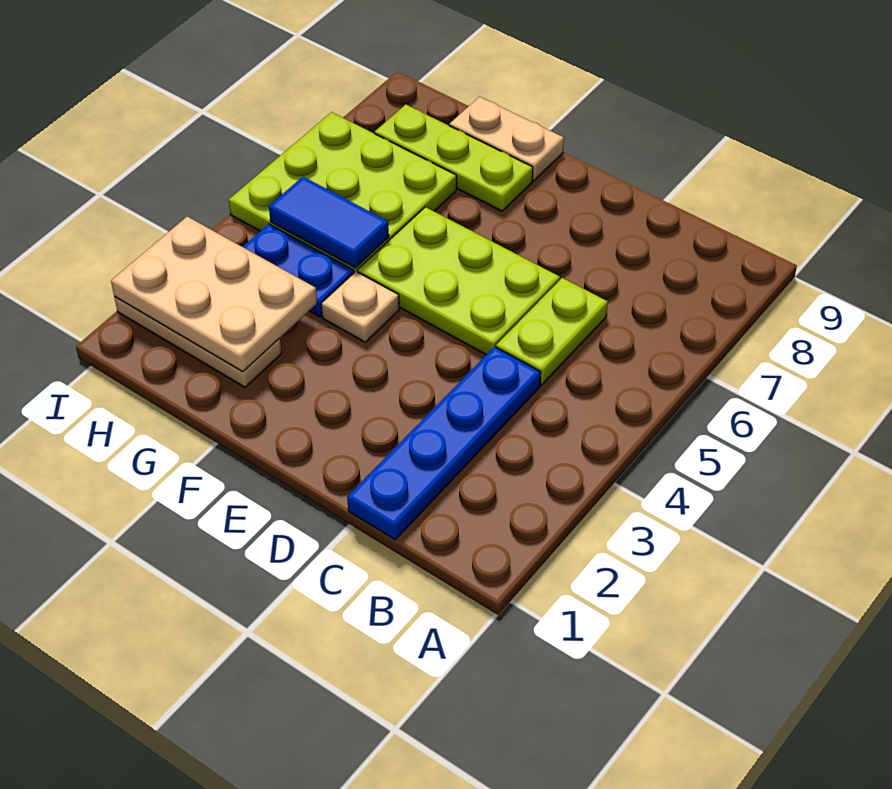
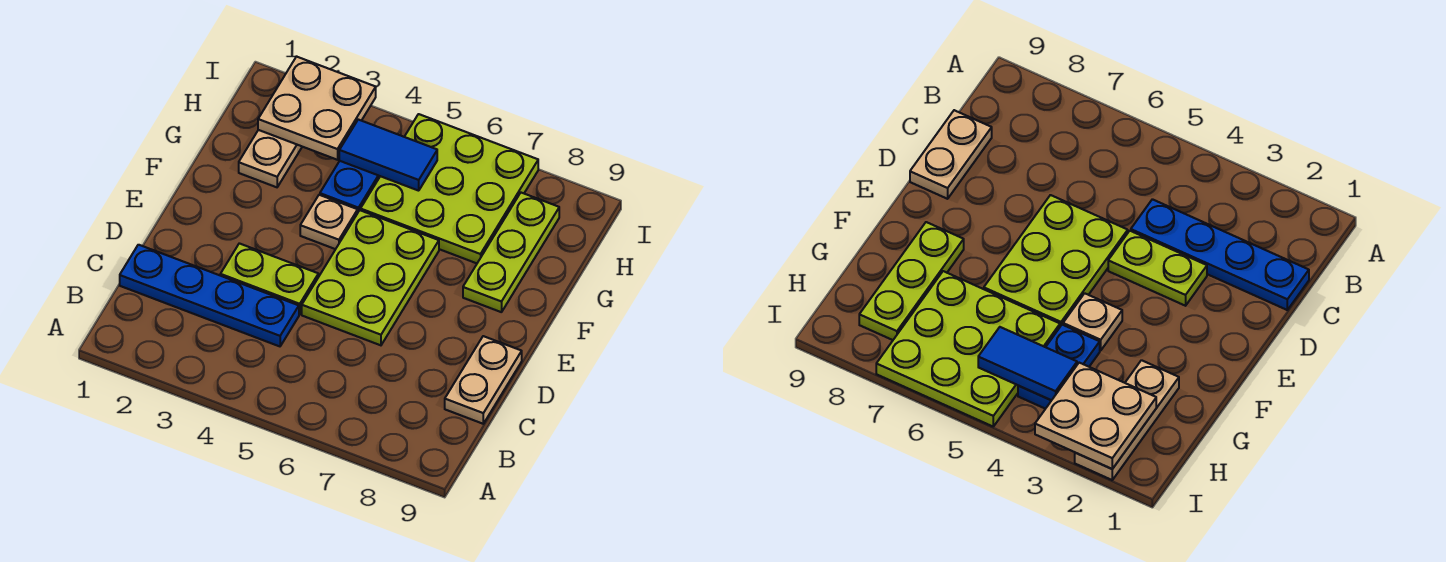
lime 1x2 plate [496,278,608,385] -> lime 1x2 plate moved to [220,243,318,314]
tan 1x2 plate [449,97,564,181] -> tan 1x2 plate moved to [445,336,522,424]
tan 2x3 plate [111,217,317,372] -> tan 2x2 plate [258,57,376,160]
blue 1x2 tile [269,177,389,268] -> blue 1x2 tile turned to [339,120,437,191]

